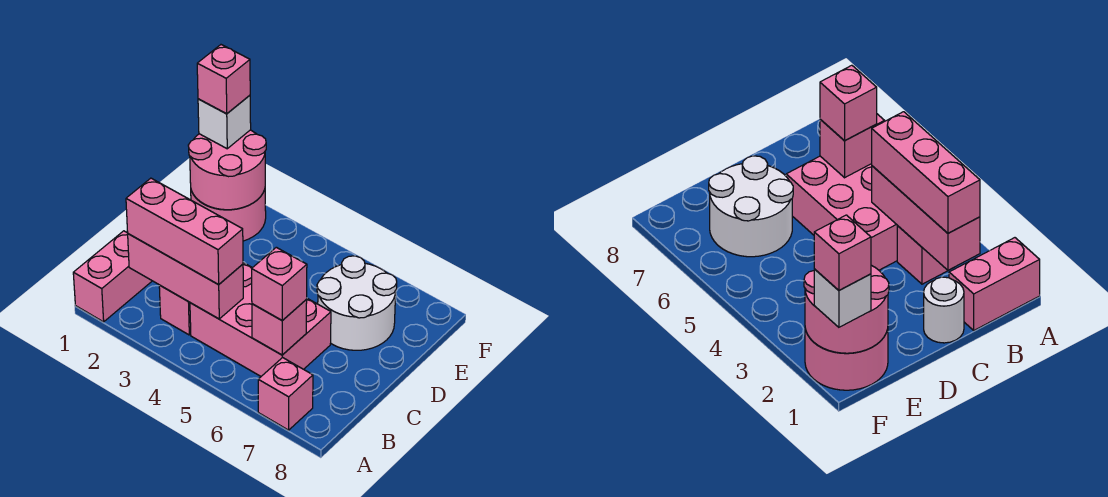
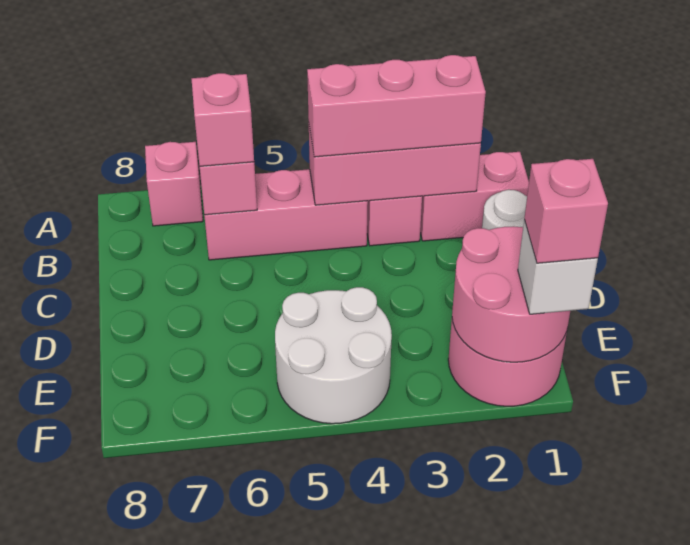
pink 1x2 brick [73,231,152,322] -> pink 1x2 brick turned to [420,152,529,241]
pink 2x3 brick [190,263,331,376] -> pink 1x3 brick [204,169,368,260]
white 2x2 round brick [317,256,397,350] -> white 2x2 round brick moved to [275,287,392,424]

